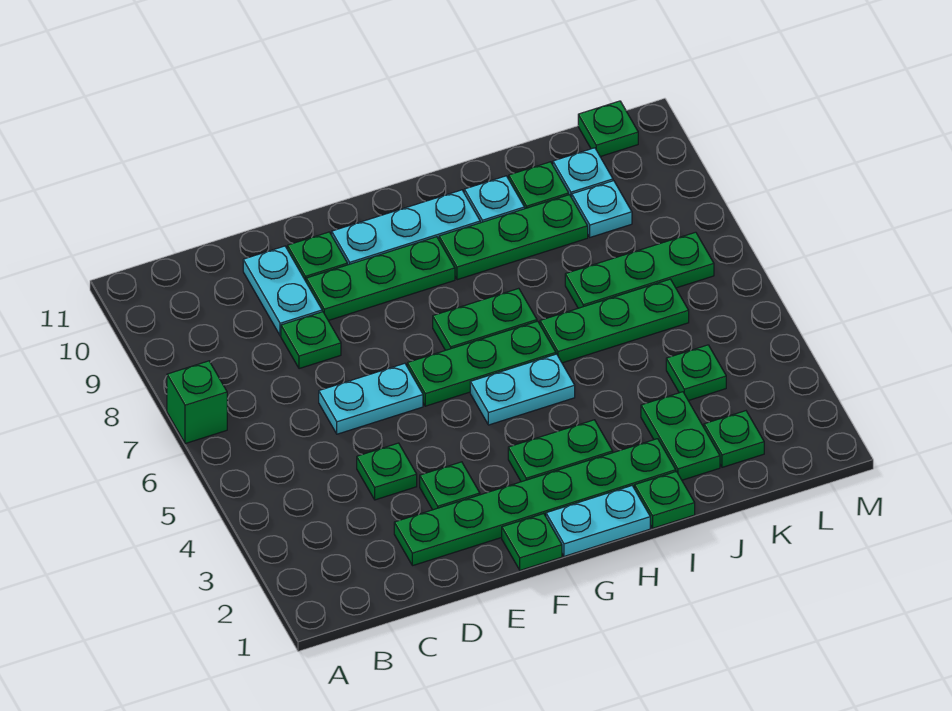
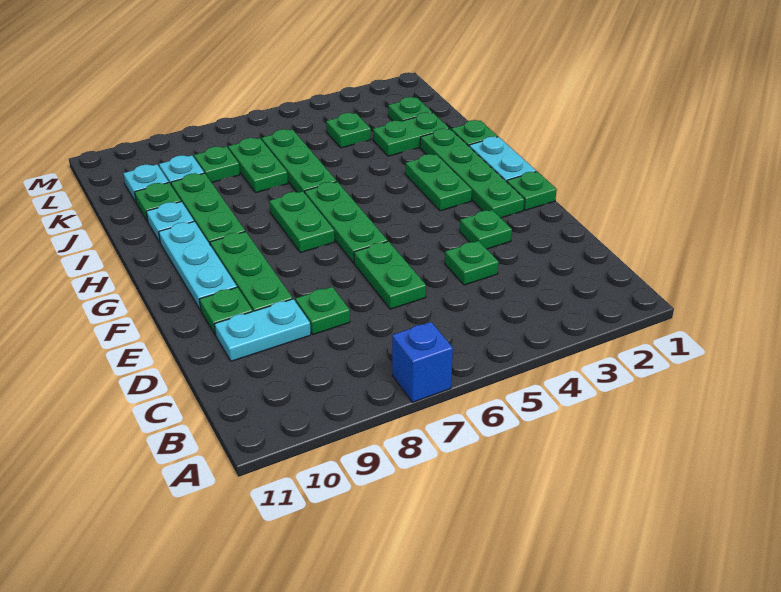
green 1x1 brick [167,361,227,444] -> blue 1x1 brick [392,322,453,402]
green 1x6 plate [394,439,676,566] -> green 1x4 plate [420,129,524,218]
cyan 1x2 plate [319,363,423,434] -> green 1x2 plate [354,241,426,309]
cyan 1x2 plate [470,354,575,425] -> none
green 1x3 plate [565,232,714,308] -> green 1x2 plate [228,138,288,193]
green 1x1 plate [578,101,638,157] -> green 1x1 plate moved to [194,146,240,183]

